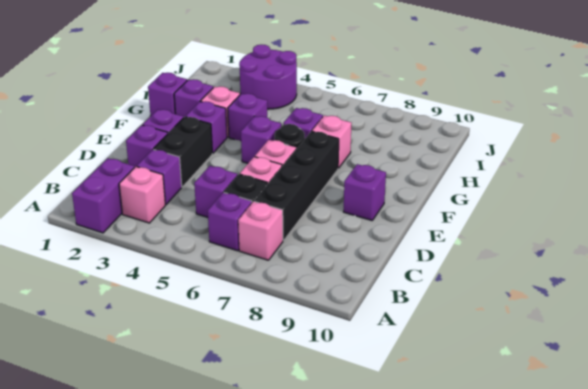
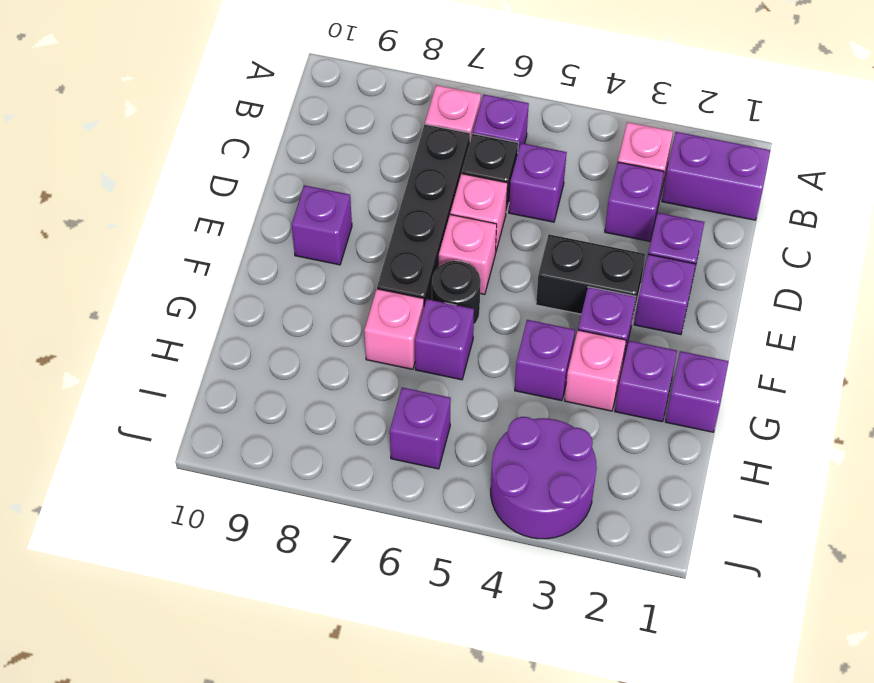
purple 1x2 brick [72,158,135,233] -> purple 1x2 brick turned to [662,132,771,220]
black 1x2 brick [154,117,212,187] -> black 1x2 brick turned to [536,234,645,321]
purple 1x1 brick [241,116,281,163] -> purple 1x1 brick moved to [390,387,451,469]

